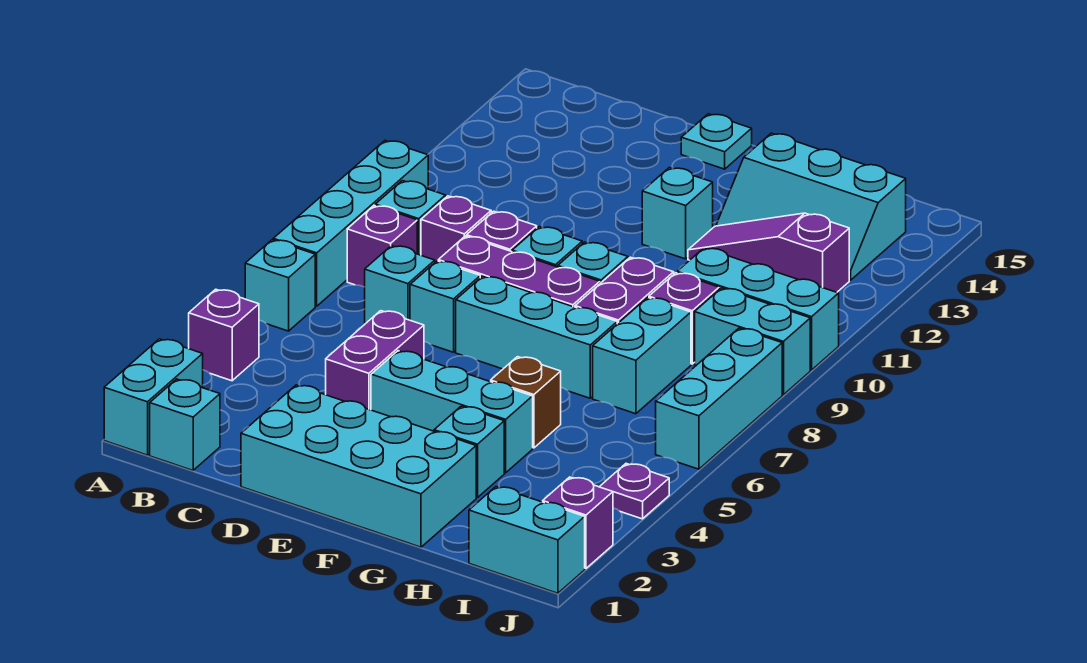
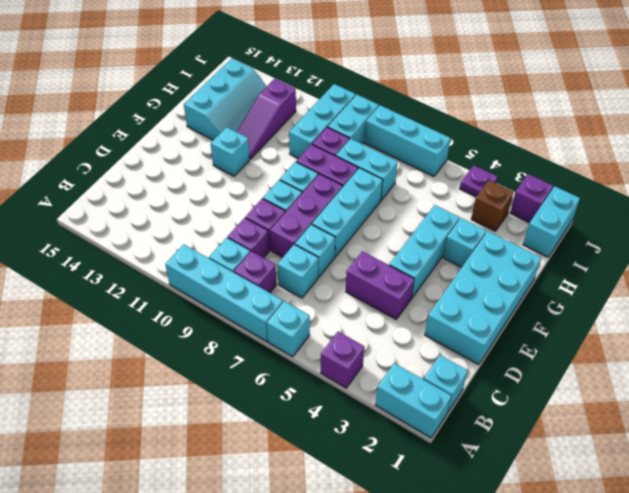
cyan 1x1 plate [681,114,752,169] -> none
brown 1x1 brick [491,357,561,448] -> brown 1x1 brick moved to [471,180,513,231]

